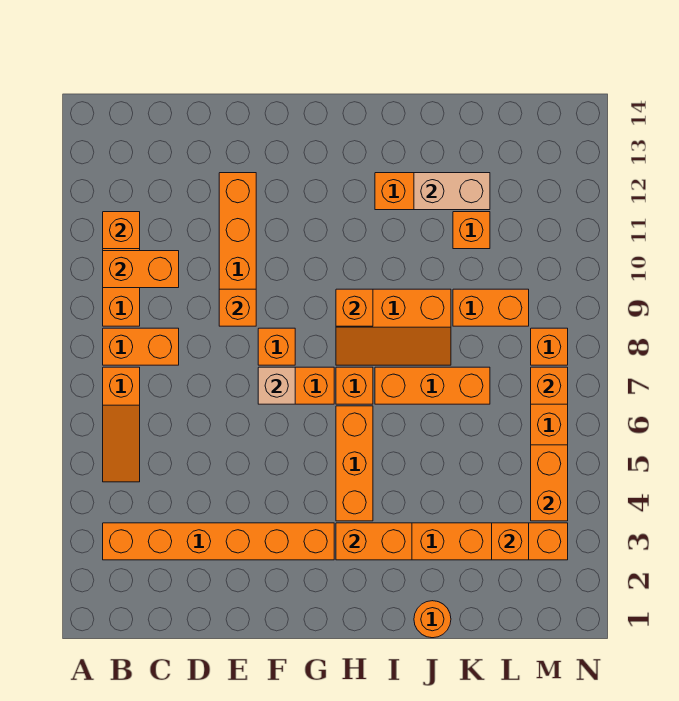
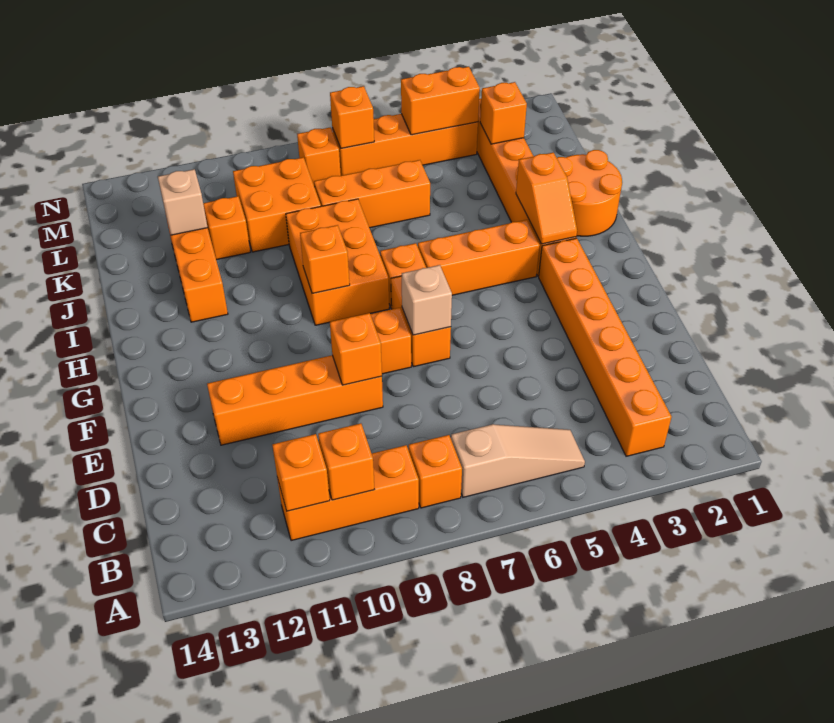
orange 1x3 slope [103,367,140,482] -> tan 1x3 slope [451,424,585,497]
orange 1x2 brick [103,328,179,365] -> orange 1x1 brick [409,435,462,508]
orange 1x2 brick [103,251,179,288] -> orange 1x1 brick [318,423,374,500]
orange 1x2 brick [336,523,412,560] -> orange 1x2 slope [516,153,577,244]
orange 2x3 slope [336,289,451,365] -> orange 2x3 brick [286,199,389,325]
orange 1x3 brick [375,367,490,404] -> orange 1x3 brick turned to [314,160,430,228]
orange 1x1 round brick [414,601,451,638] -> orange 2x2 round brick [557,150,622,236]
tan 1x2 brick [414,173,490,210] -> tan 1x1 brick [158,169,208,235]
orange 1x2 brick [453,289,529,326] -> orange 2x2 brick [233,157,321,252]

